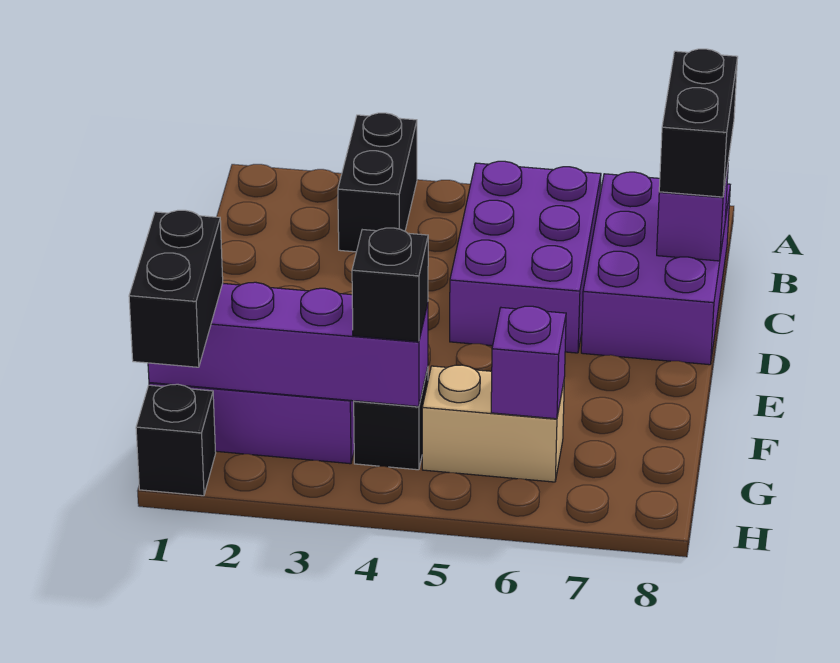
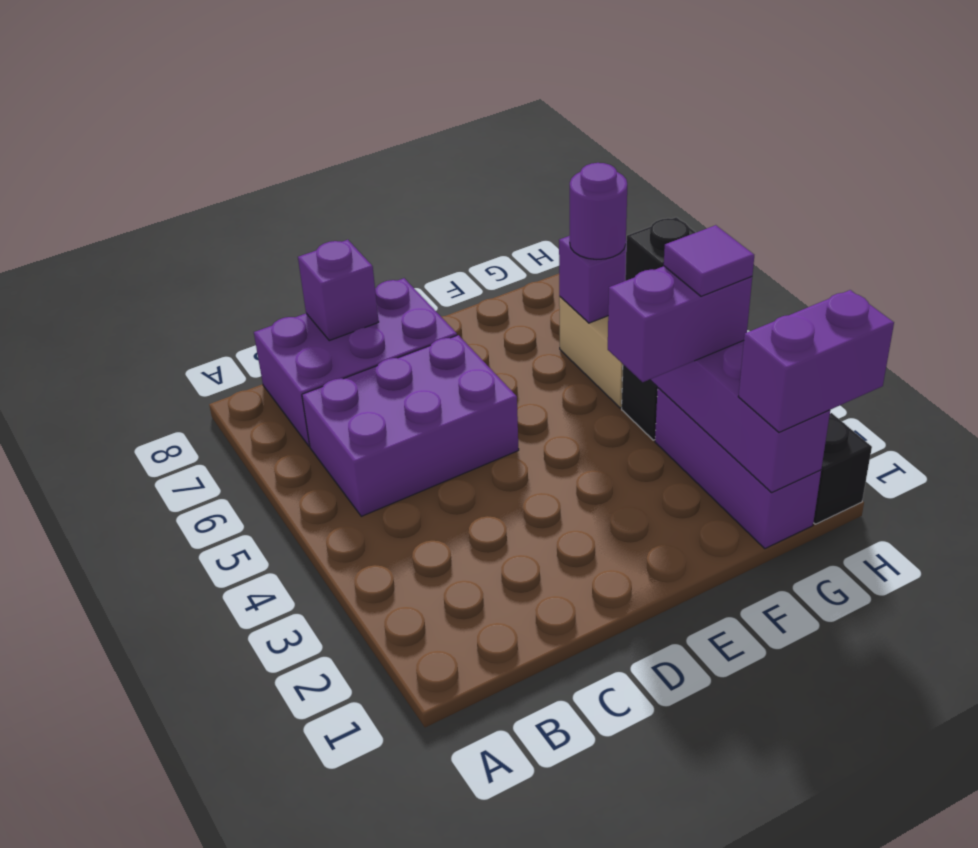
black 1x2 brick [338,113,417,252] -> none
black 1x2 brick [659,49,738,197] -> none
none -> purple 1x2 brick [608,266,752,382]
black 1x2 brick [129,210,223,367] -> purple 1x2 brick [738,290,894,432]
none -> purple 1x1 tile [664,225,754,296]
none -> purple 1x1 round brick [570,163,627,259]

